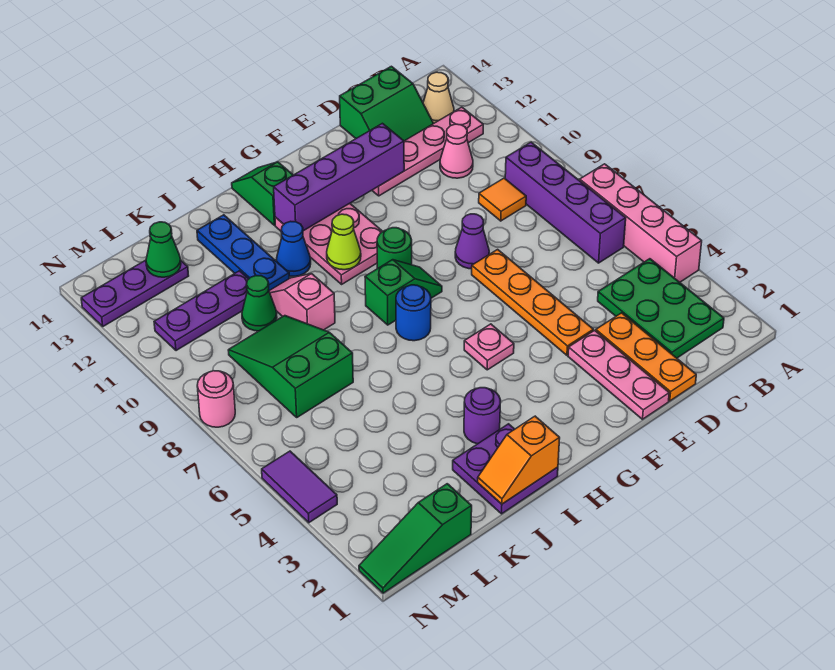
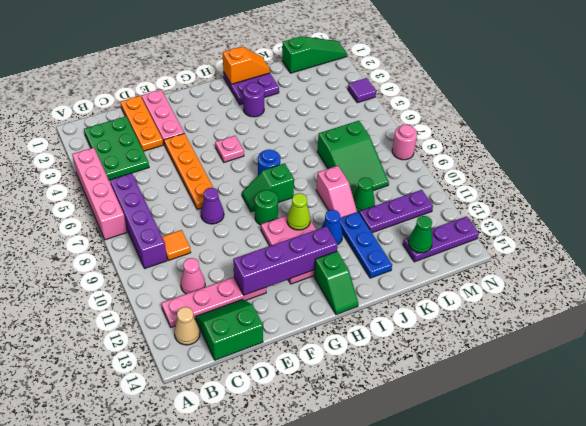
purple 1x2 tile [262,451,337,523] -> purple 1x1 tile [348,78,376,103]

